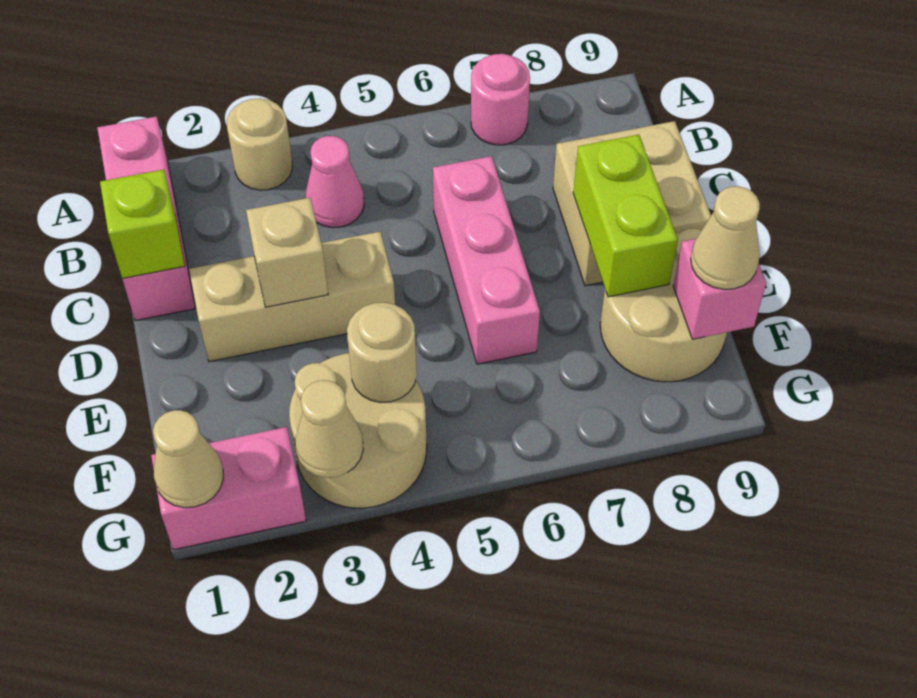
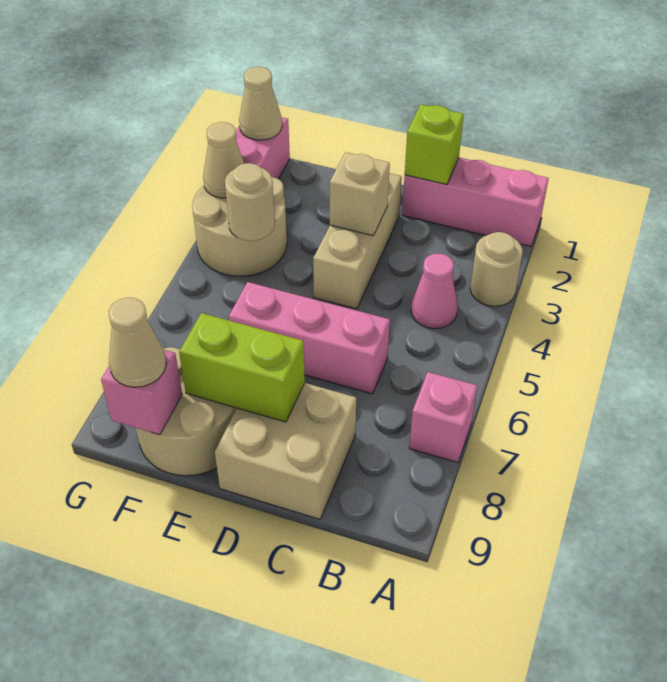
pink 1x1 round brick [471,54,530,145] -> pink 1x1 brick [409,372,477,463]

